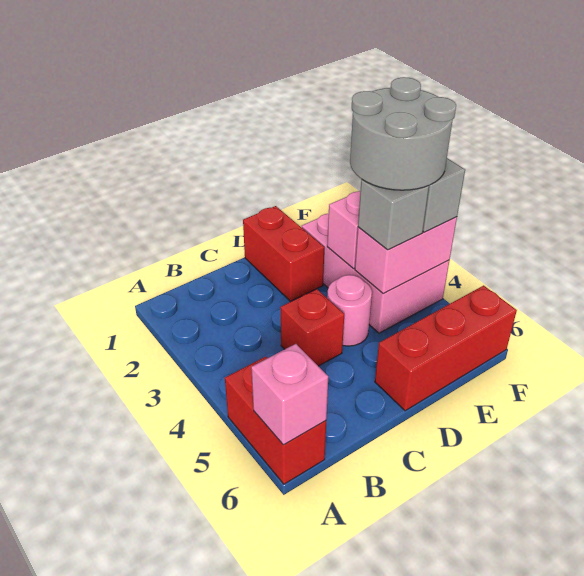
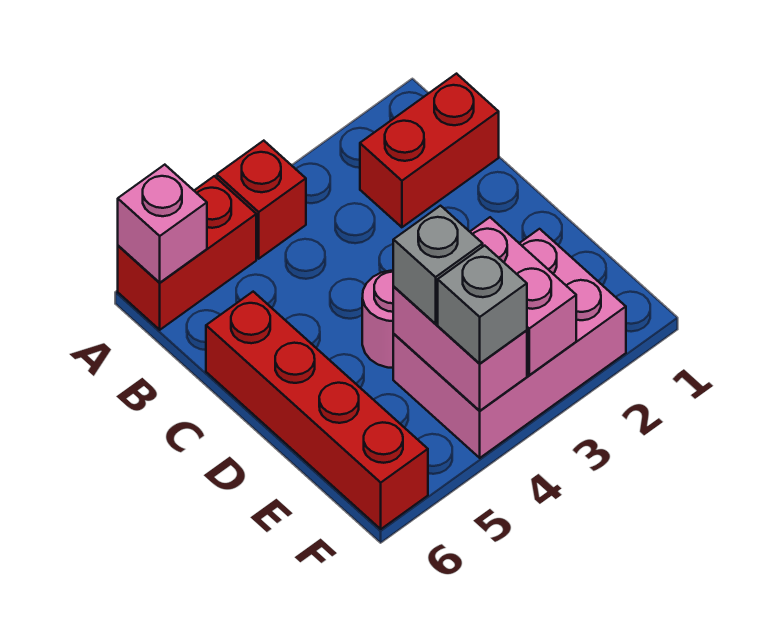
red 1x1 brick [281,289,344,366] -> red 1x1 brick moved to [217,141,306,259]
red 1x2 brick [243,206,324,302] -> red 1x2 brick moved to [360,74,499,227]
red 1x3 brick [375,285,517,411] -> red 1x4 brick [206,292,428,529]
grey 2x2 round brick [350,77,456,190] -> none

